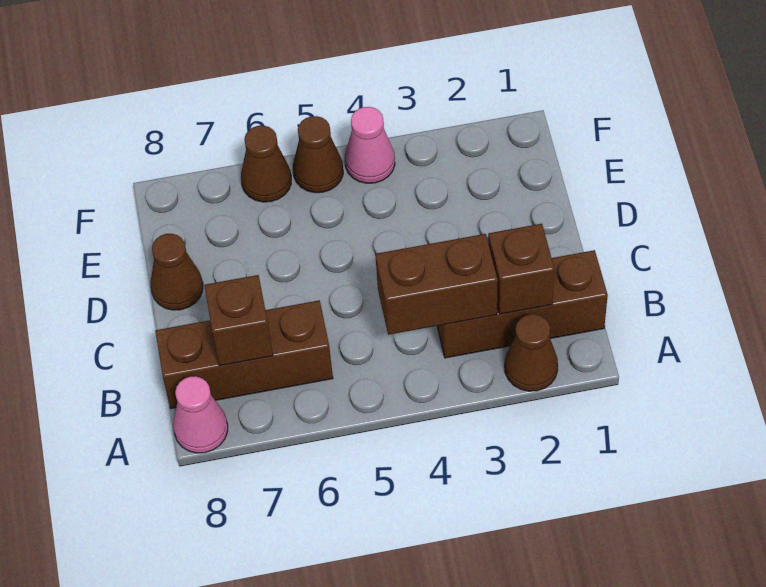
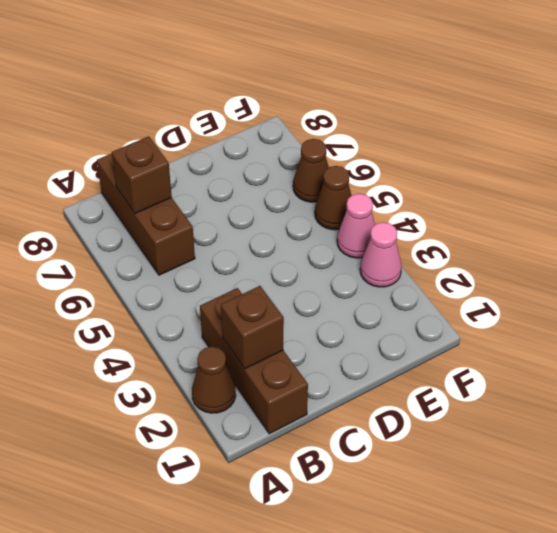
pink 1x1 cone [173,376,228,453] -> pink 1x1 cone moved to [360,222,402,287]
brown 1x2 brick [375,234,498,335] -> none
brown 1x1 cone [151,234,203,310] -> none

